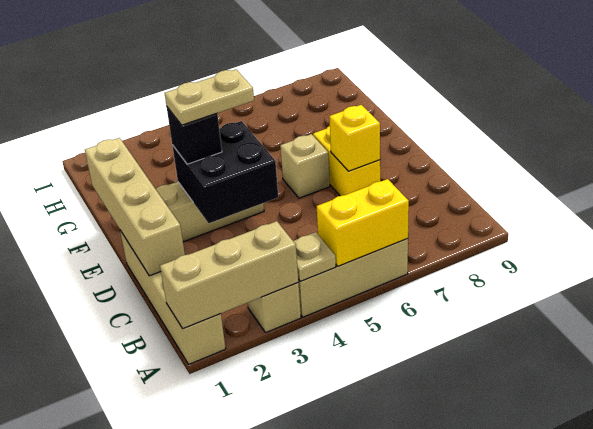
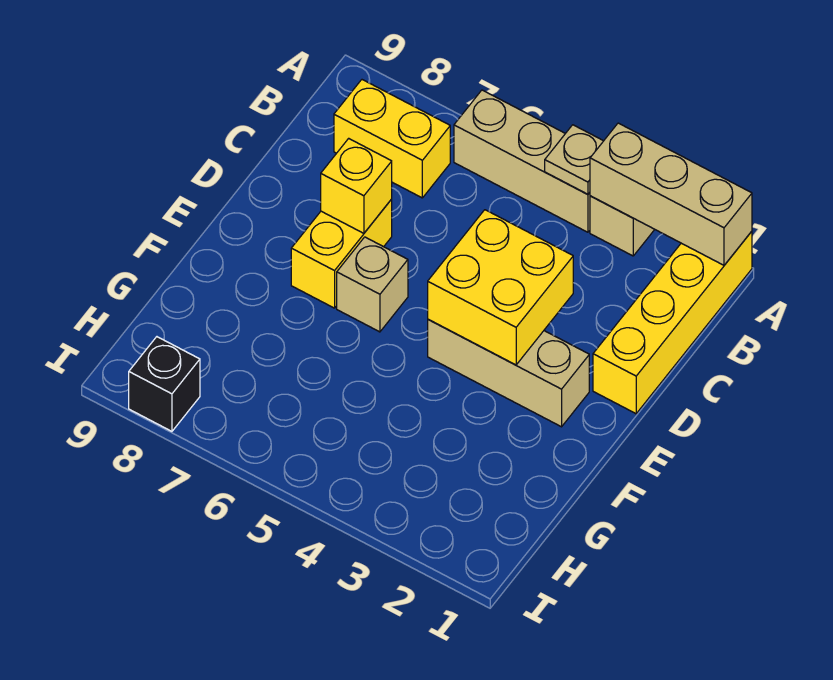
tan 1x4 brick [120,230,226,364] -> yellow 1x4 brick [593,231,752,414]
yellow 1x2 brick [317,179,409,266] -> yellow 1x2 brick moved to [334,80,450,198]
tan 1x4 brick [85,138,185,276] -> none
black 2x2 brick [172,121,278,223] -> yellow 2x2 brick [428,210,573,365]
black 1x1 brick [167,107,222,164] -> black 1x1 brick moved to [129,337,200,431]
tan 1x2 plate [165,69,254,125] -> none

